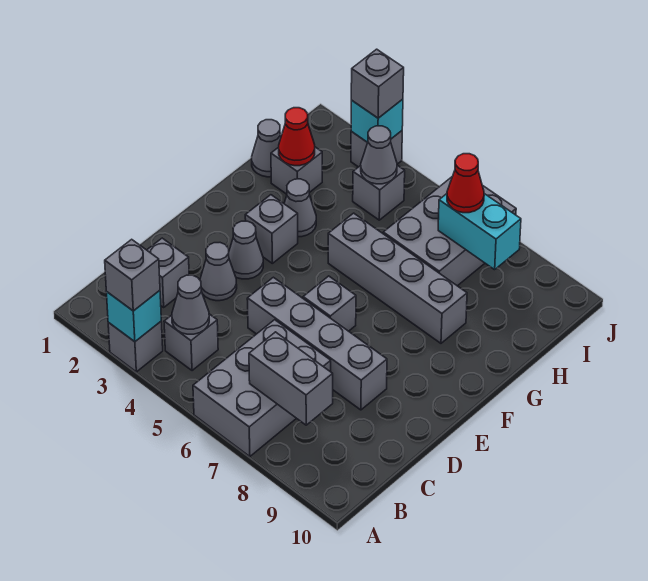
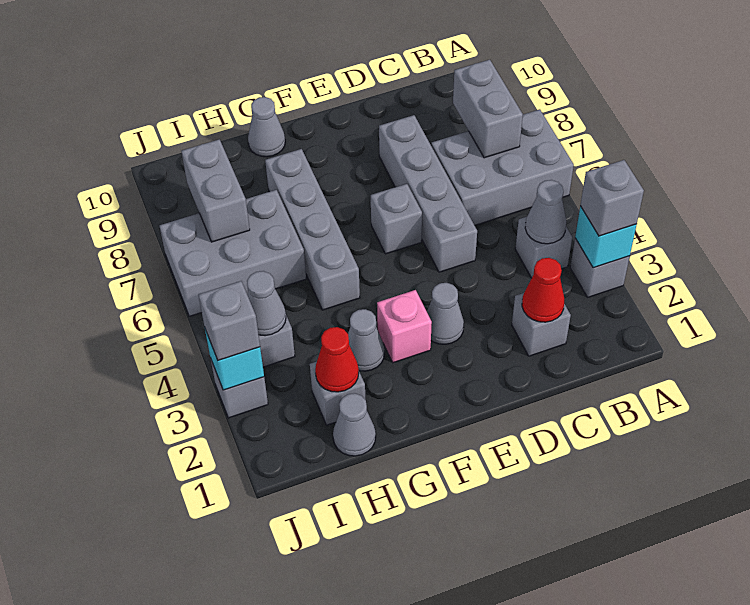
grey 1x1 cone [200,243,237,301] -> grey 1x1 cone moved to [248,97,285,157]
grey 1x1 brick [245,195,298,263] -> pink 1x1 brick [377,290,432,363]
cyan 1x2 brick [438,194,521,270] -> grey 1x2 brick [181,139,250,242]
red 1x1 cone [447,154,484,213] -> red 1x1 cone moved to [522,258,564,322]

